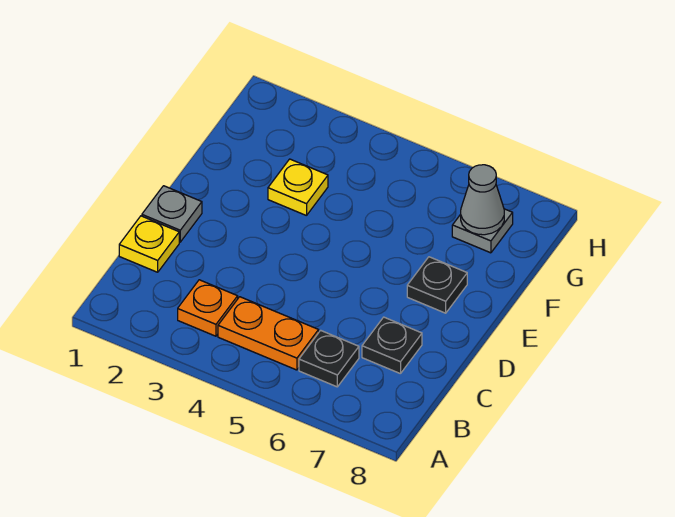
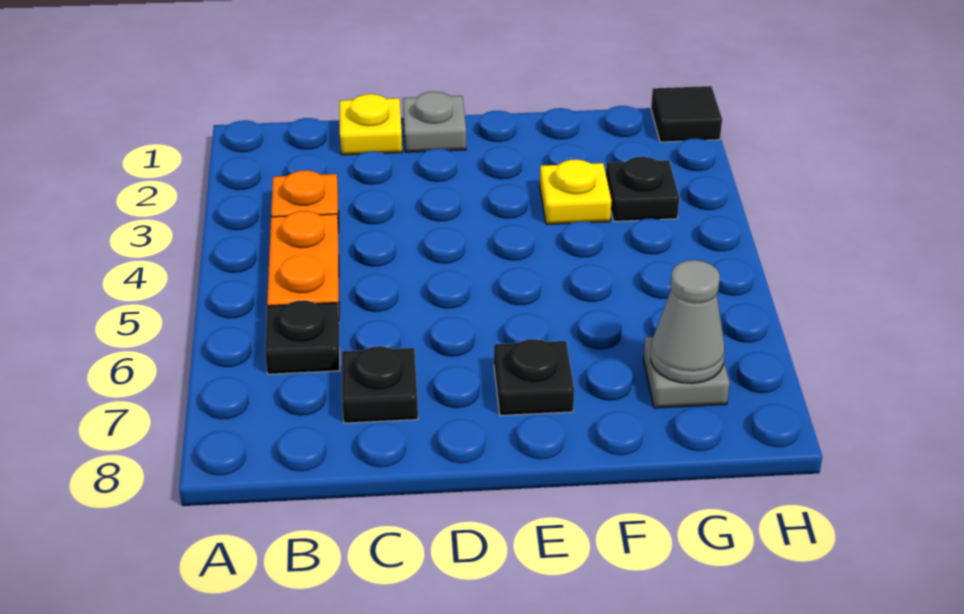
none -> black 1x1 plate [606,157,679,221]
none -> black 1x1 tile [651,86,722,142]

